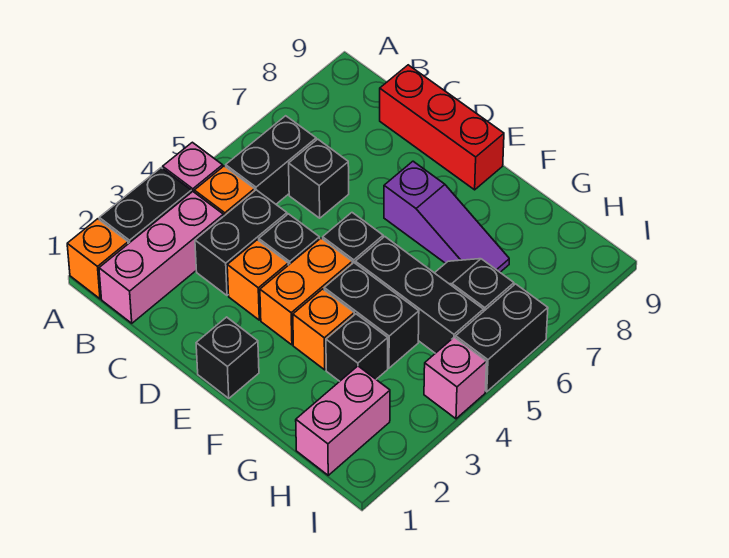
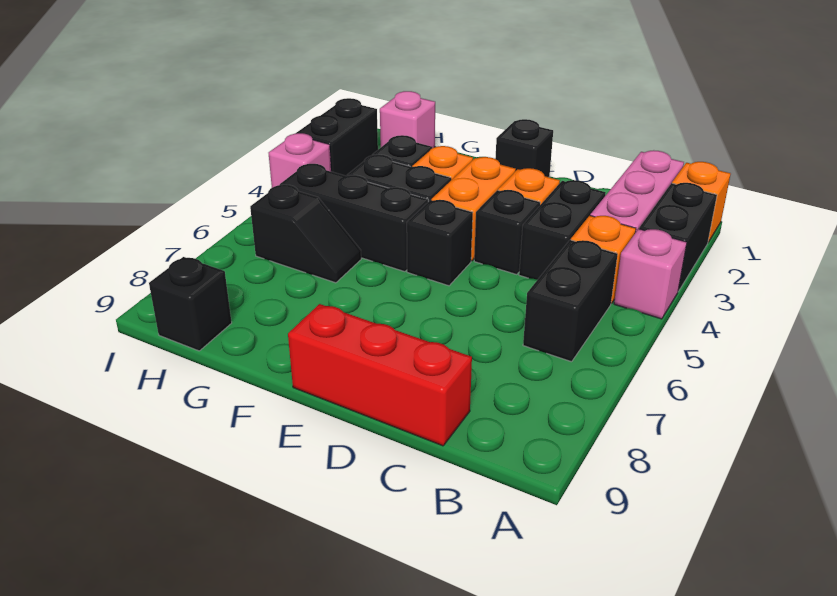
black 1x1 brick [289,139,349,218] -> black 1x1 brick moved to [149,257,232,351]
purple 1x3 slope [384,161,509,272] -> none
pink 1x2 brick [296,366,390,475] -> pink 1x1 brick [380,91,435,148]
black 1x2 brick [456,284,548,392] -> black 1x2 brick moved to [295,98,378,176]

